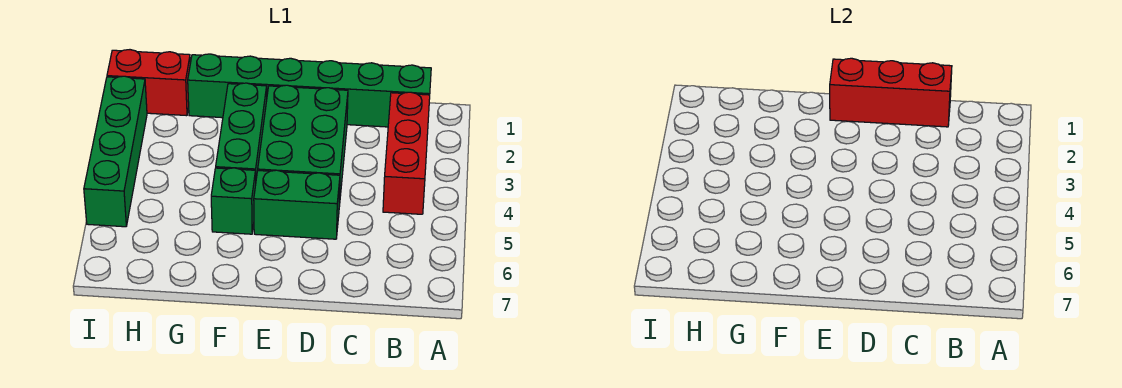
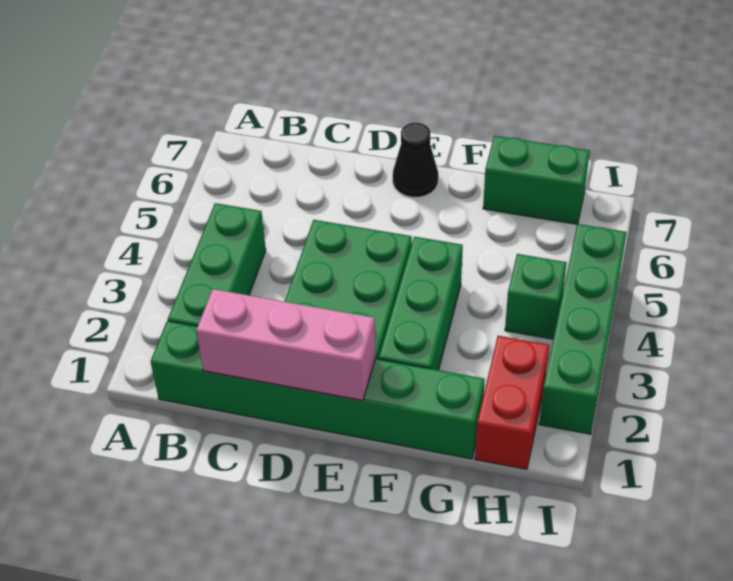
red 1x3 brick [383,92,430,214] -> green 1x3 brick [168,203,266,326]
red 1x3 brick [830,58,952,127] -> pink 1x3 brick [196,289,375,401]
green 1x2 brick [254,170,340,239] -> green 1x2 brick moved to [483,136,590,224]
none -> black 1x1 cone [393,122,438,197]
green 1x1 brick [211,168,256,234] -> green 1x1 brick moved to [505,254,567,339]
red 1x2 brick [107,50,190,116] -> red 1x2 brick turned to [475,336,549,469]

